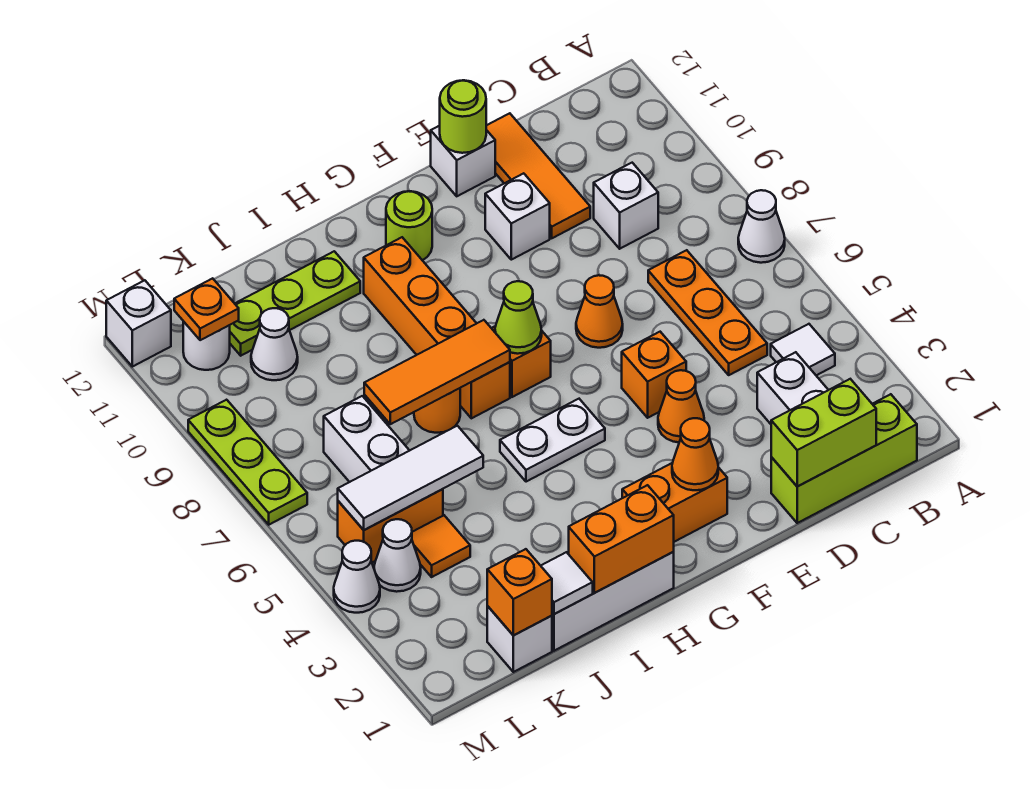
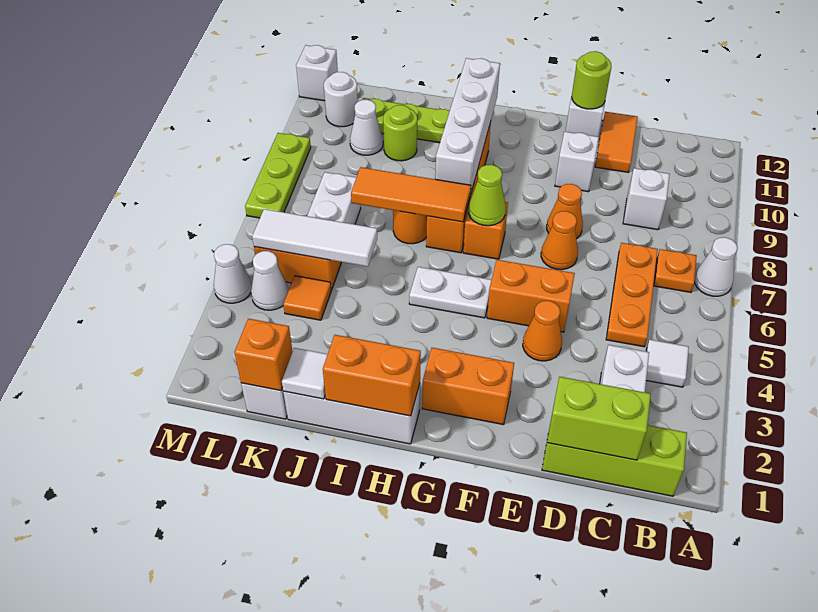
orange 1x3 tile [486,113,590,238] -> orange 1x2 tile [595,112,638,172]
orange 1x1 brick [622,332,686,418] -> orange 1x2 brick [487,260,575,332]
orange 1x1 cone [672,418,718,490] -> orange 1x1 cone moved to [547,184,583,239]
lime 1x1 round brick [386,191,432,260] -> lime 1x1 round brick moved to [383,105,417,161]
none -> white 1x4 brick [435,58,500,192]
orange 1x1 plate [174,278,239,340] -> orange 1x1 plate moved to [654,249,697,292]

